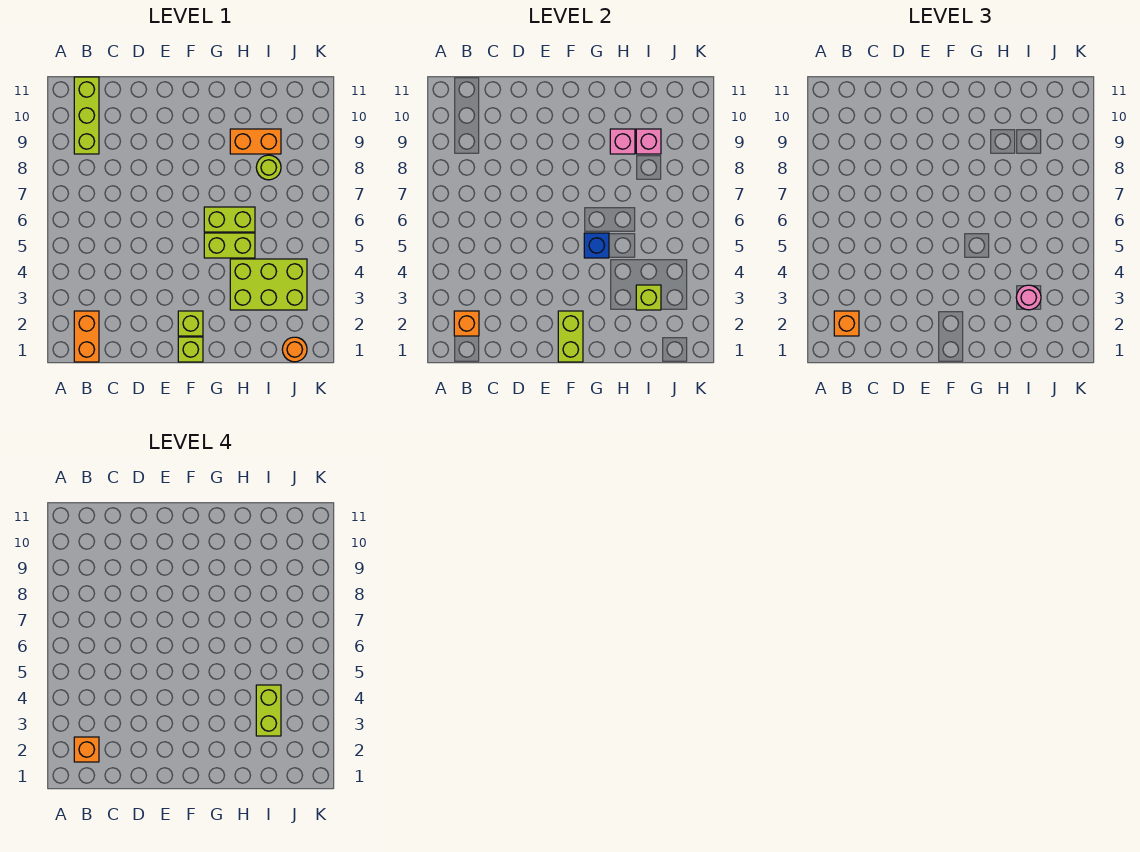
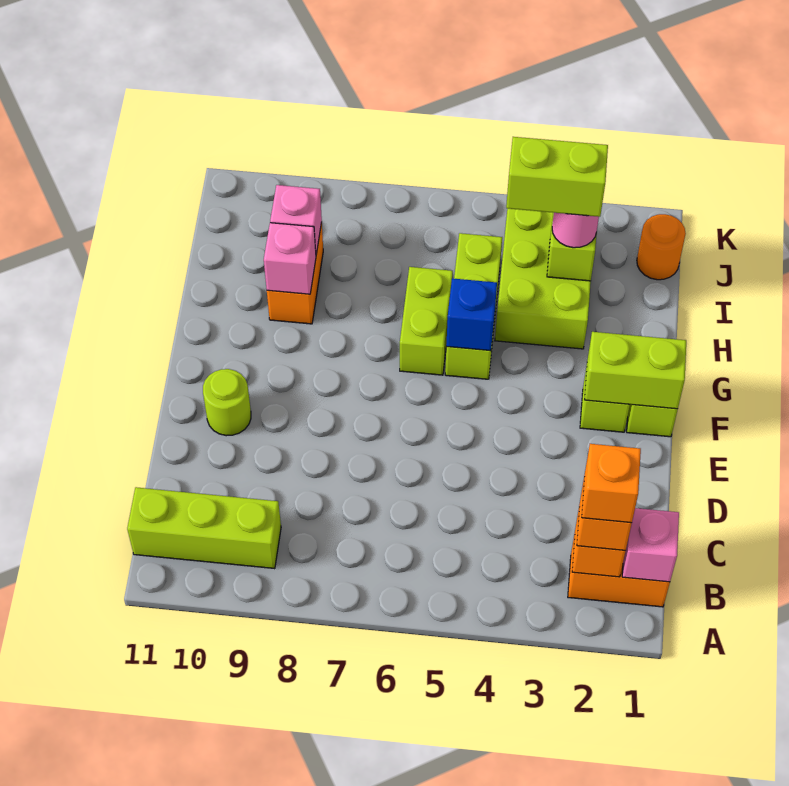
none -> pink 1x1 brick [622,508,679,582]
lime 1x2 brick [204,233,255,258] -> lime 1x3 brick [445,233,502,379]
lime 1x1 round brick [256,155,281,180] -> lime 1x1 round brick moved to [203,369,251,436]

